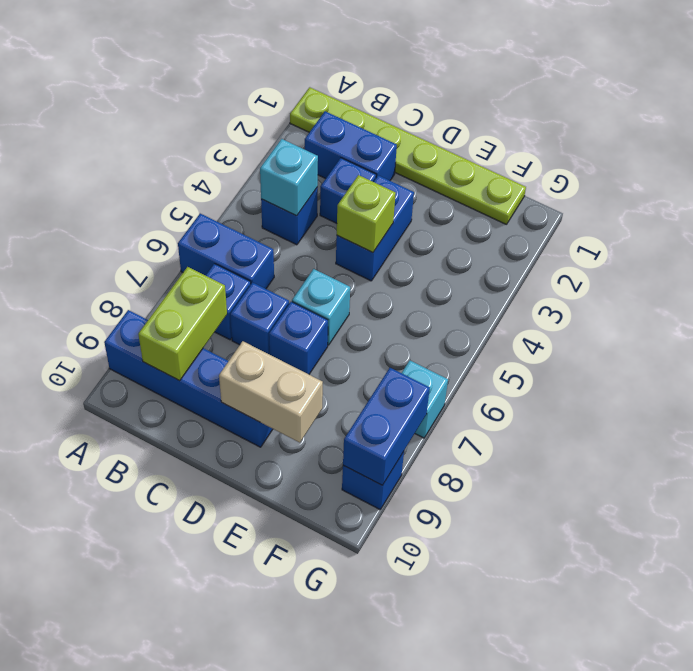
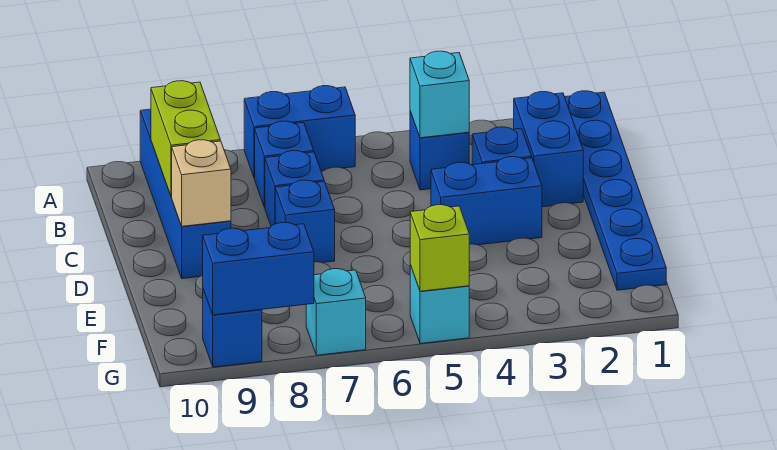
lime 1x6 plate [290,87,526,225] -> blue 1x6 plate [565,91,666,290]
blue 1x2 brick [178,214,274,289] -> blue 1x2 brick turned to [244,86,355,178]
lime 1x2 brick [138,267,227,381] -> lime 1x2 brick turned to [151,81,220,197]
lime 1x1 brick [337,175,396,252] -> lime 1x1 brick moved to [410,205,469,291]
cyan 1x1 brick [292,269,350,345] -> cyan 1x1 brick moved to [410,265,469,344]
tan 1x2 brick [219,341,323,443] -> tan 1x1 brick [172,140,231,226]

